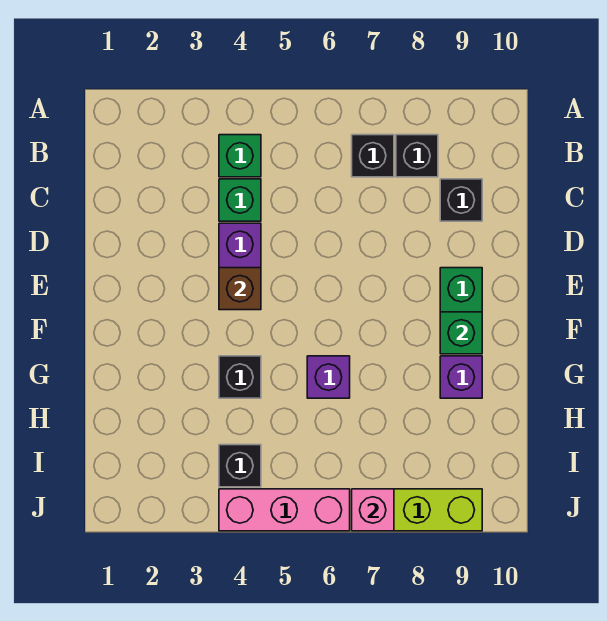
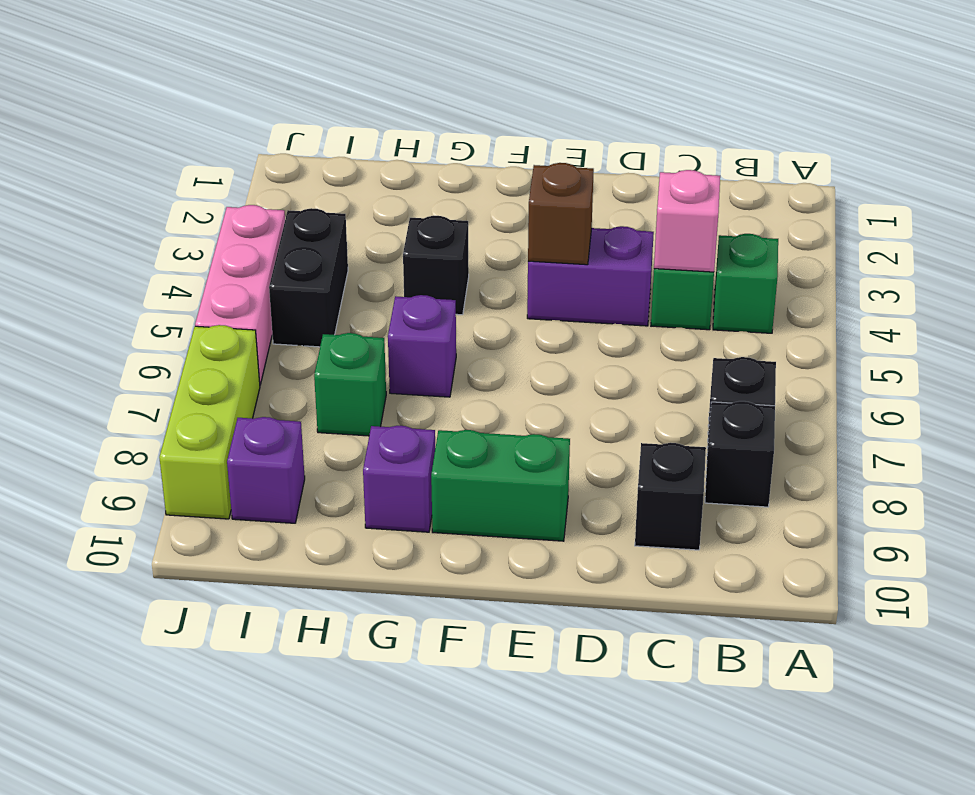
green 1x1 brick [440,312,482,354] -> green 1x1 brick moved to [314,333,386,436]
black 1x1 brick [219,445,261,487] -> black 1x2 brick [269,208,348,347]
none -> purple 1x1 brick [227,417,305,523]
pink 1x1 brick [352,489,394,531] -> pink 1x1 brick moved to [654,170,720,272]

